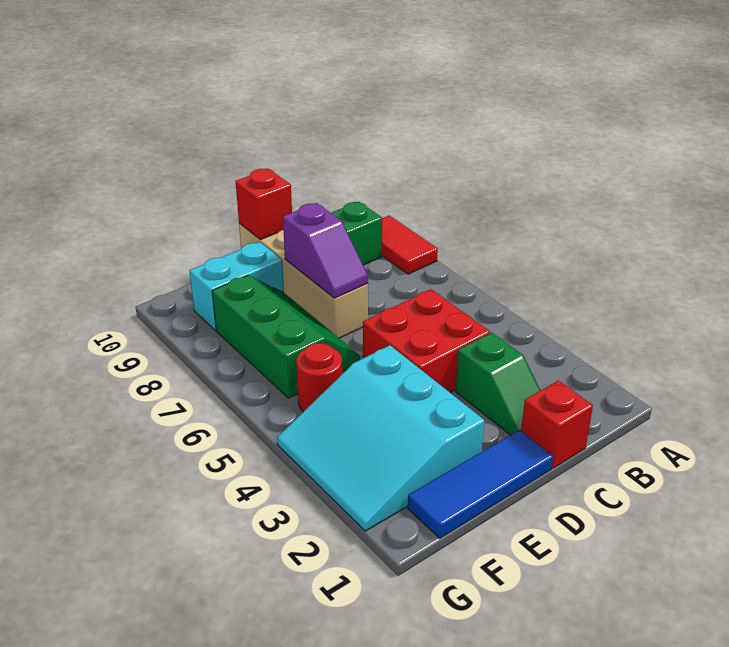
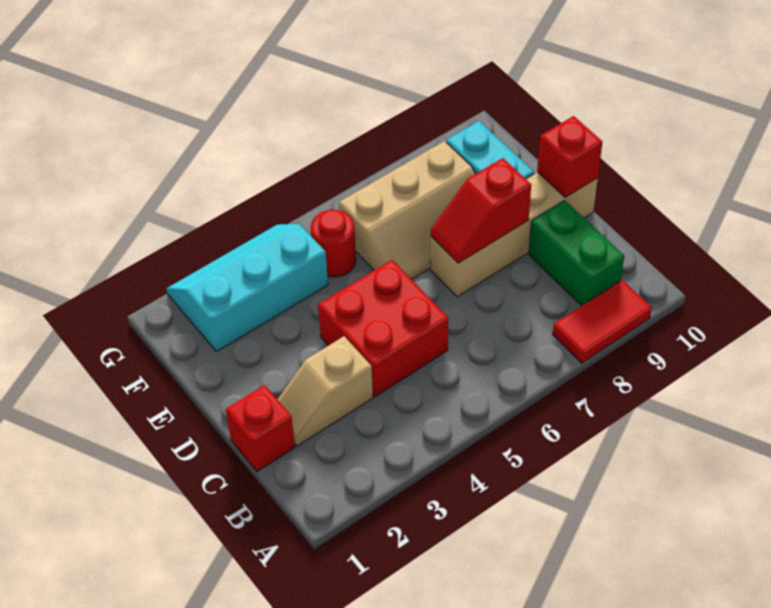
green 1x2 slope [456,333,540,435] -> tan 1x2 slope [277,336,373,446]
blue 1x3 tile [408,430,553,538] -> none
purple 1x2 slope [283,203,368,298] -> red 1x2 slope [431,158,531,263]
cyan 3x3 slope [277,345,485,531] -> cyan 2x3 slope [167,224,328,352]
green 2x3 slope [212,275,360,398] -> tan 2x3 slope [339,141,475,279]

